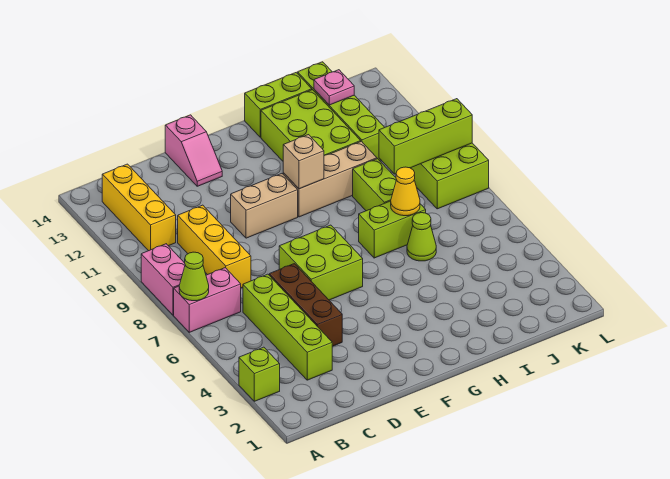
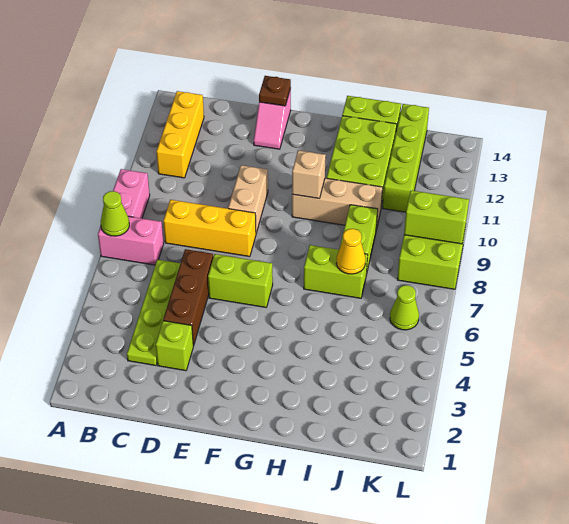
lime 1x1 brick [239,347,280,401] -> lime 1x1 brick moved to [156,321,193,371]
lime 1x4 brick [243,274,332,380] -> lime 1x4 plate [127,260,180,366]
yellow 1x3 brick [178,205,251,288] -> yellow 1x3 brick turned to [163,200,256,257]
lime 2x2 brick [279,225,363,300] -> lime 1x2 brick [208,254,273,307]
tan 1x2 brick [231,174,298,238] -> tan 1x2 brick turned to [228,165,268,233]
none -> brown 1x1 plate [259,76,291,106]
lime 1x1 cone [407,213,436,261] -> lime 1x1 cone moved to [390,285,419,330]
lime 1x3 brick [379,99,472,174] -> lime 1x2 brick [404,190,469,244]
pink 1x1 plate [314,70,354,105] -> none

